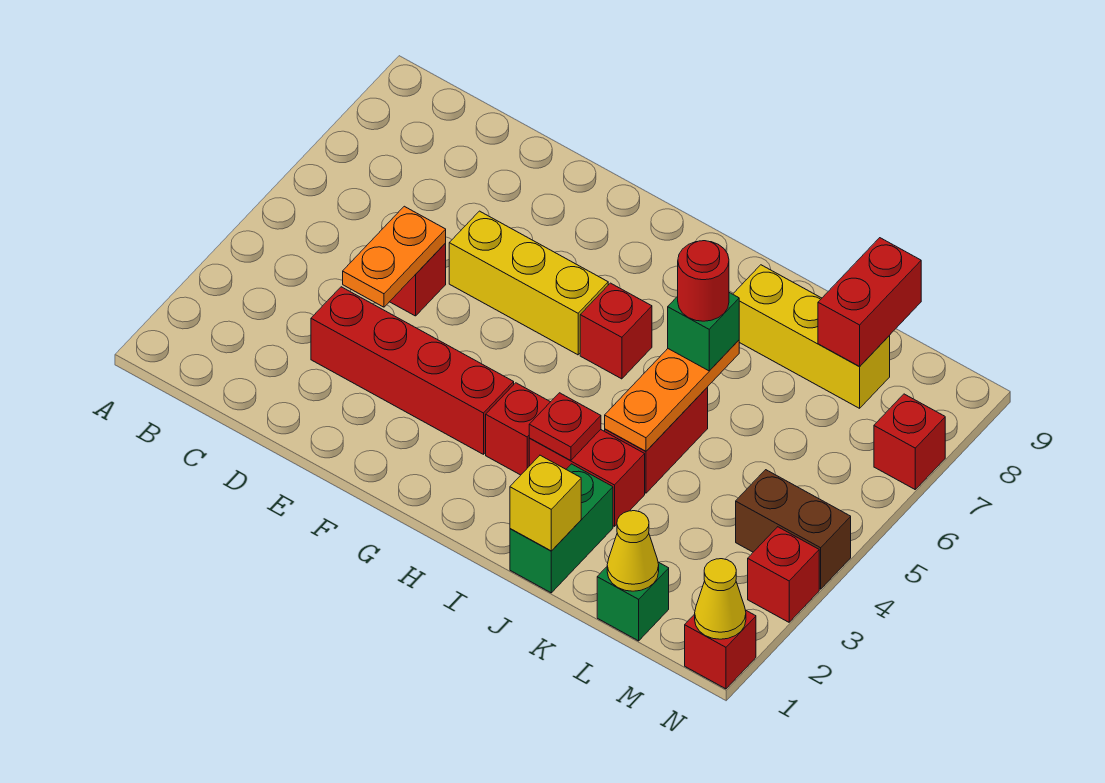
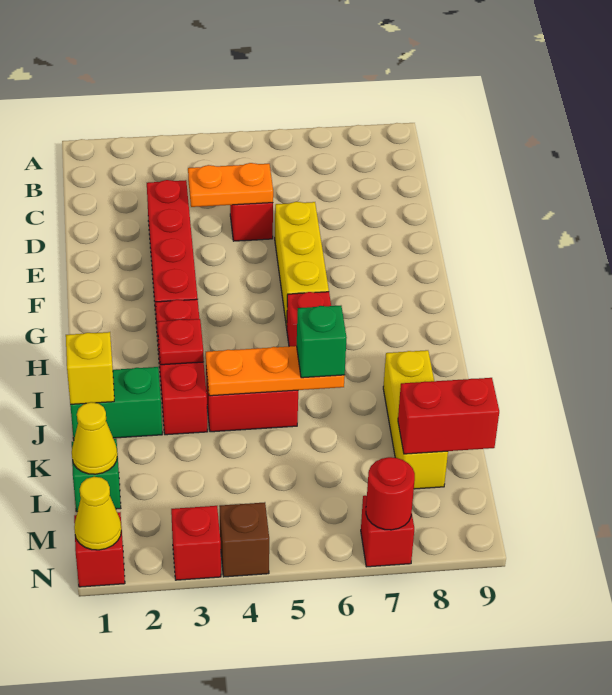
red 1x1 round brick [678,241,729,321] -> red 1x1 round brick moved to [366,457,415,530]
brown 1x2 brick [736,470,851,589] -> brown 1x1 brick [220,502,269,577]

